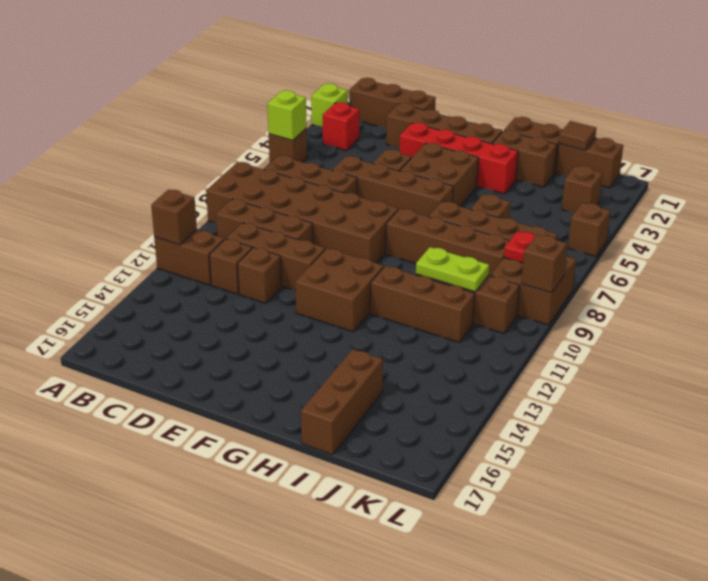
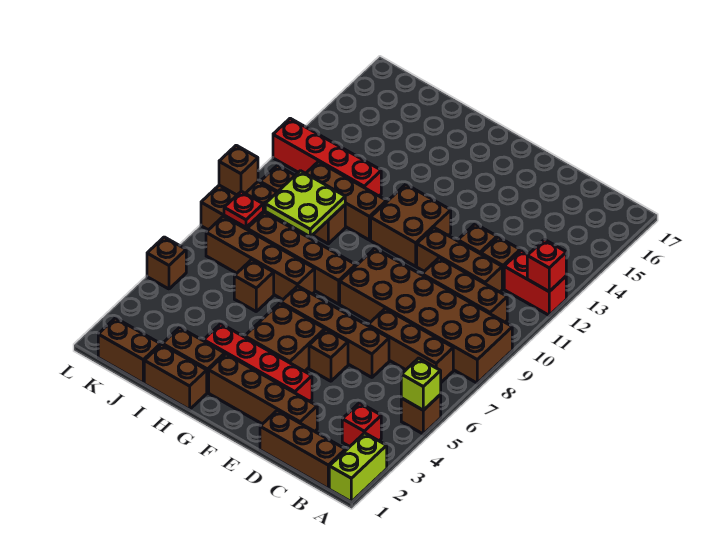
lime 1x1 brick [311,83,348,127] -> lime 1x2 brick [329,433,387,502]
brown 1x2 brick [154,230,224,285] -> red 1x2 brick [504,250,566,315]
brown 1x1 brick [151,190,197,245] -> red 1x1 brick [527,239,566,292]
lime 1x2 plate [416,247,489,292] -> lime 2x2 plate [265,171,345,237]
none -> red 1x4 brick [273,118,381,196]
brown 1x3 brick [301,349,383,455] -> none
brown 1x1 tile [559,121,596,150] -> none
brown 1x1 brick [562,166,603,212] -> none

